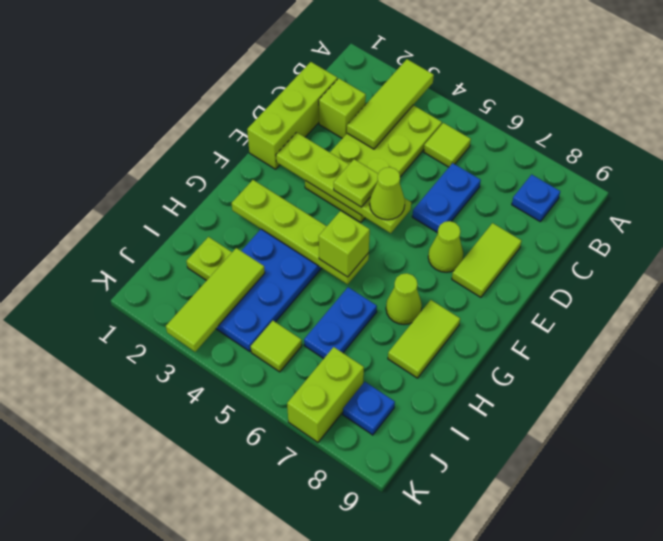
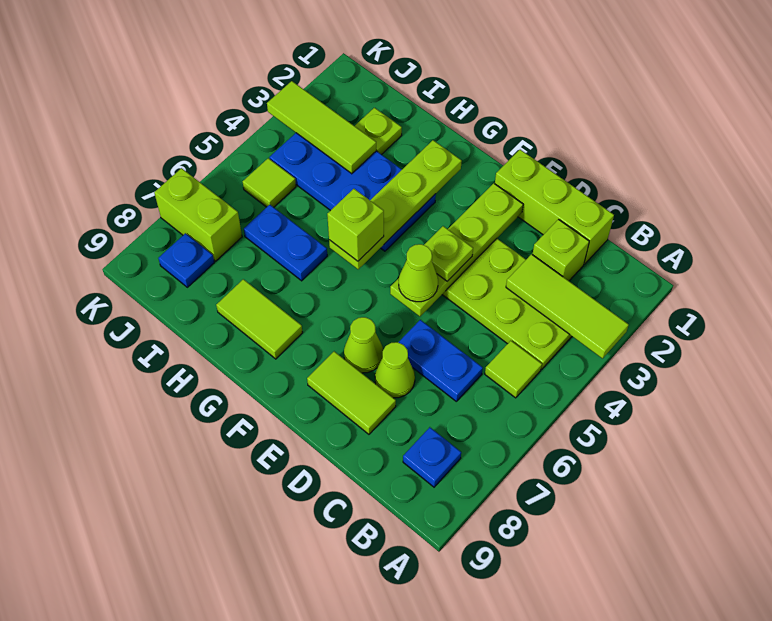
lime 1x1 cone [386,273,422,324] -> lime 1x1 cone moved to [375,342,415,398]

